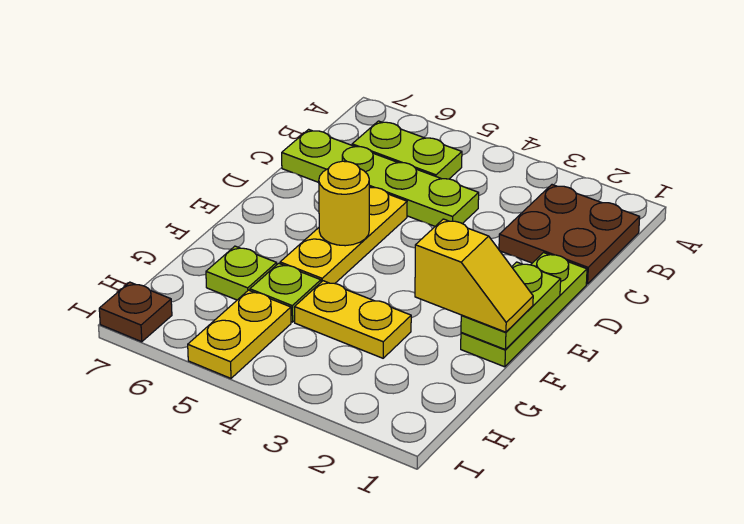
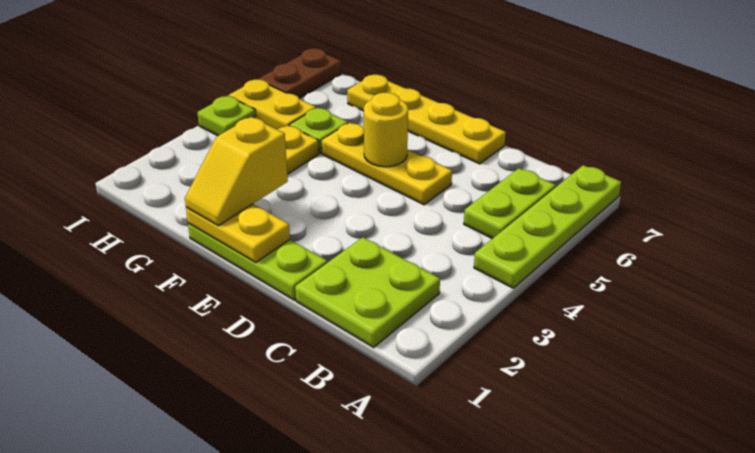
brown 2x2 plate [499,185,640,284] -> lime 2x2 plate [295,237,440,347]
lime 1x4 plate [282,129,479,226] -> lime 1x4 plate moved to [474,165,621,288]
none -> yellow 1x4 plate [347,75,506,164]
lime 1x2 plate [461,262,561,349] -> yellow 1x2 plate [186,204,290,263]
lime 1x1 plate [206,246,277,300] -> lime 1x1 plate moved to [197,96,256,136]
brown 1x1 plate [99,282,172,342] -> brown 1x2 plate [259,48,341,99]

